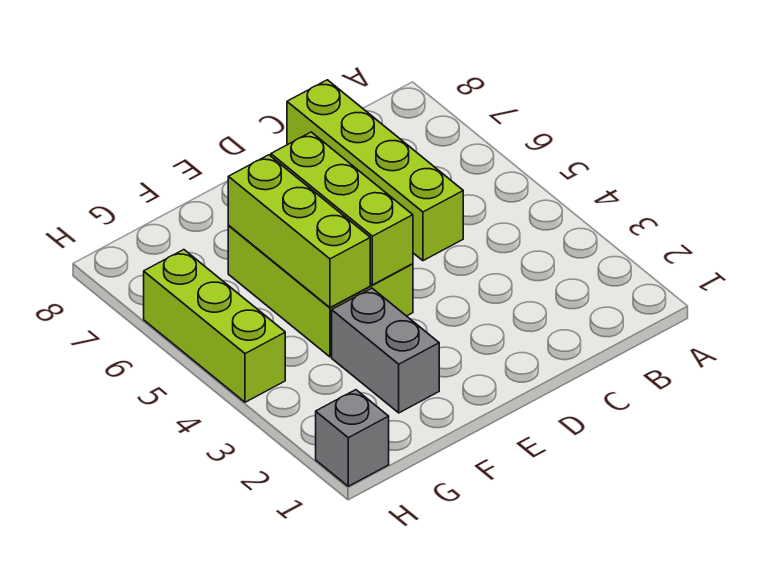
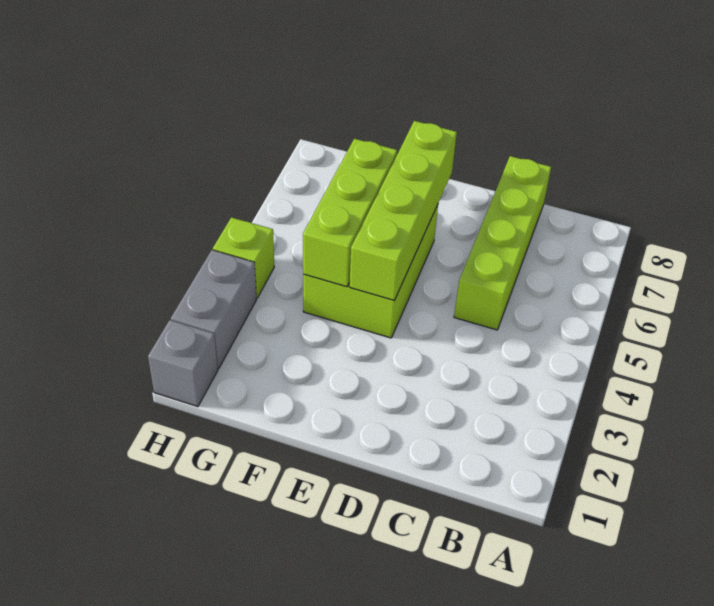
lime 1x3 brick [271,132,413,285] -> lime 1x4 brick [350,121,457,301]
grey 1x2 brick [332,288,439,413] -> grey 1x2 brick moved to [171,250,256,369]
lime 1x3 brick [144,250,285,402] -> lime 1x1 brick [213,217,274,298]

